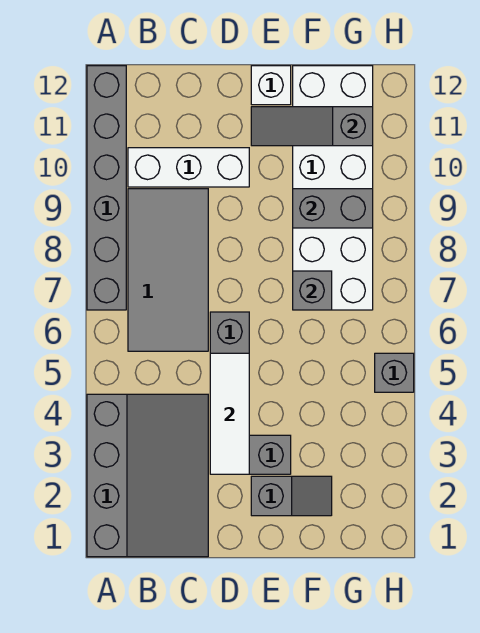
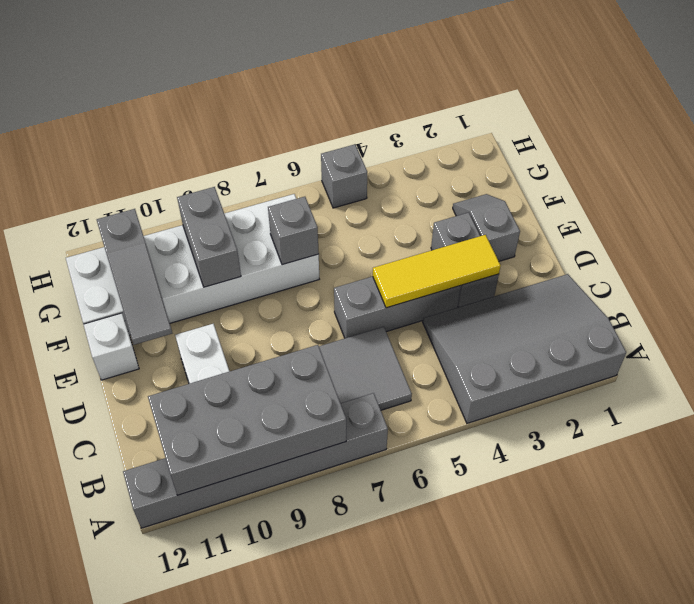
none -> grey 2x4 brick [148,345,346,495]
white 1x3 tile [210,353,249,474] -> yellow 1x3 tile [373,235,501,308]

